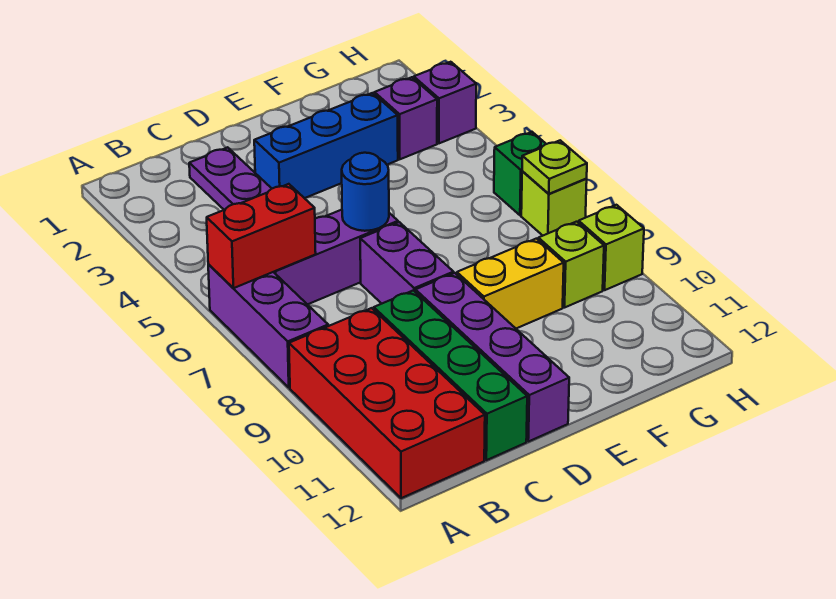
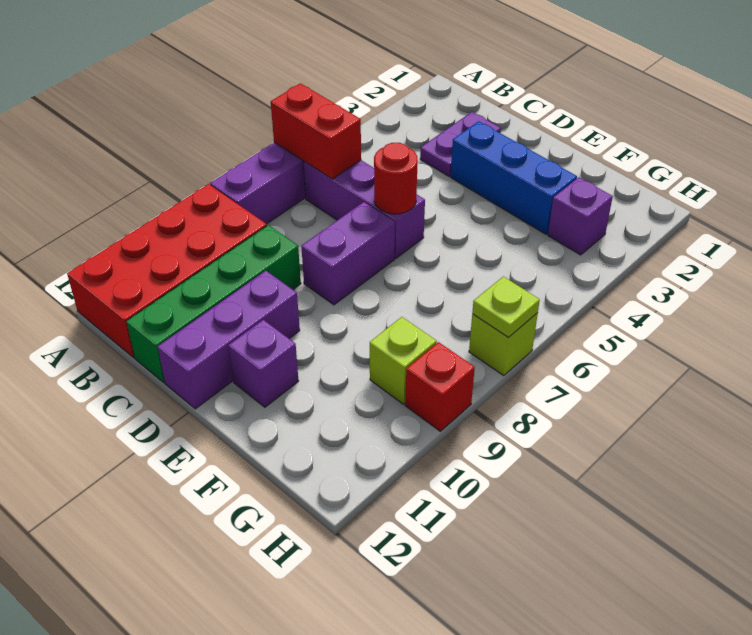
blue 1x1 round brick [342,153,389,231] -> red 1x1 round brick [374,143,418,214]
purple 1x4 brick [416,273,569,442] -> purple 1x3 brick [158,271,300,409]
yellow 1x2 brick [457,239,564,328] -> none
purple 1x1 brick [414,62,476,143] -> purple 1x1 brick moved to [228,320,299,407]
green 1x1 brick [494,132,546,215] -> none
lime 1x1 brick [579,205,644,290] -> red 1x1 brick [405,342,475,431]

